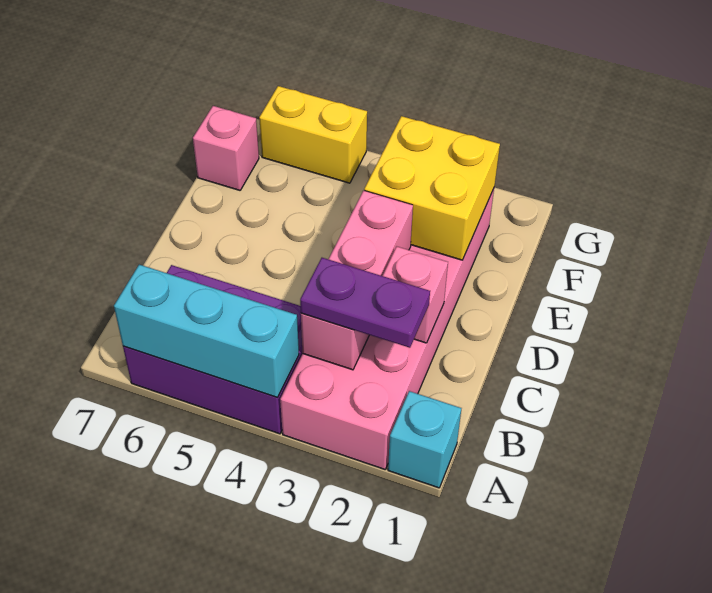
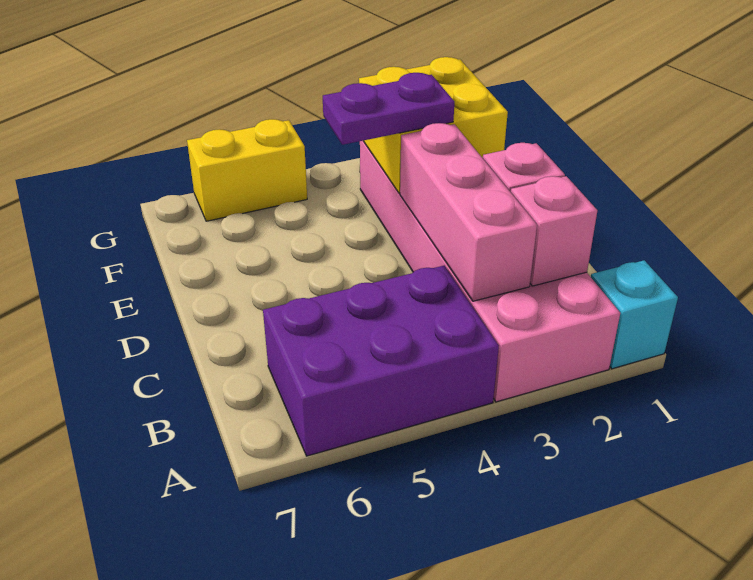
cyan 1x3 brick [114,265,299,397] -> none
purple 1x2 plate [300,258,430,348] -> purple 1x2 plate moved to [323,73,454,145]
pink 1x1 brick [193,106,259,190] -> pink 1x1 brick moved to [511,176,597,286]

